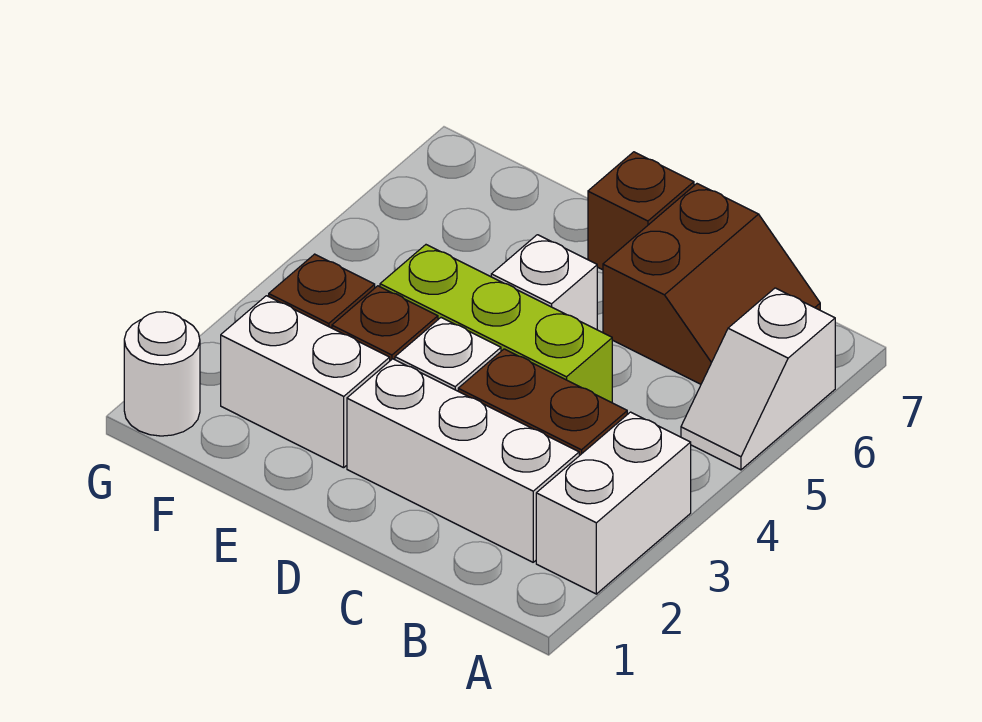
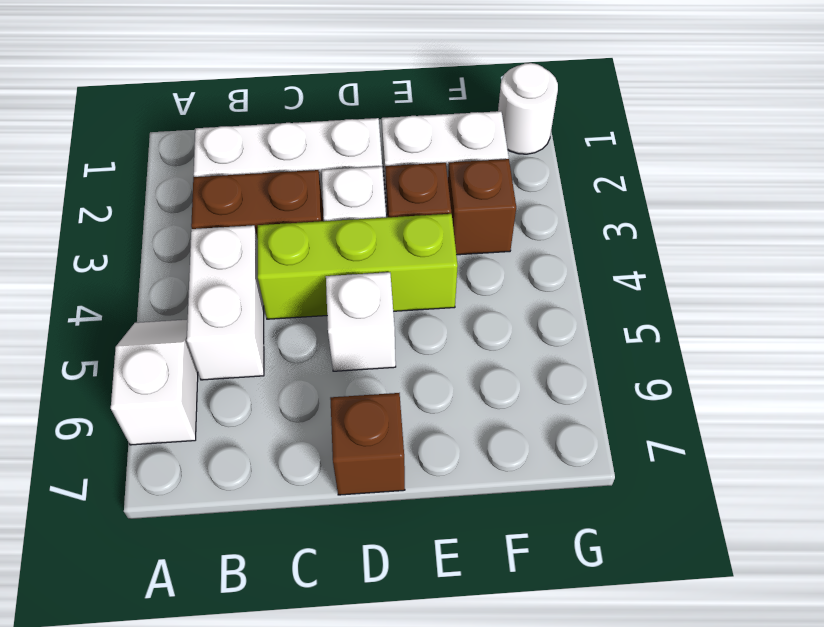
white 1x2 brick [536,412,691,594] -> white 1x2 brick moved to [187,225,264,380]
brown 2x2 slope [603,184,820,384] -> none

